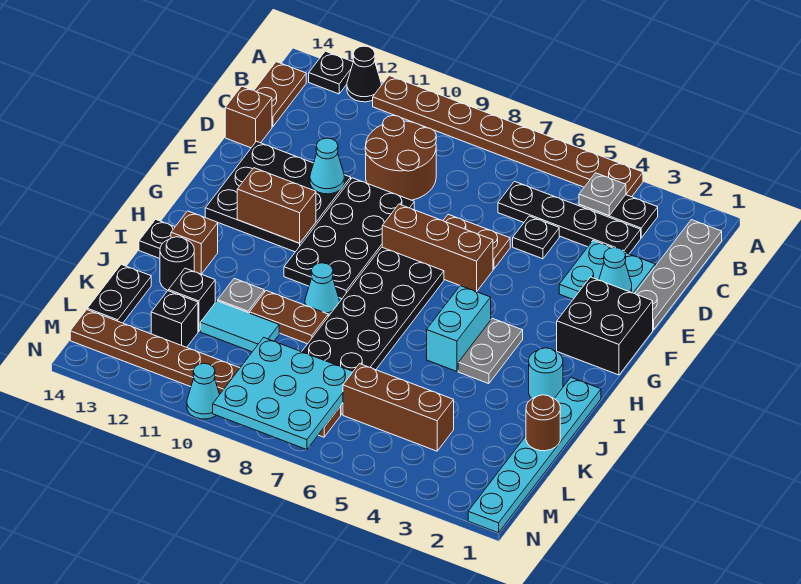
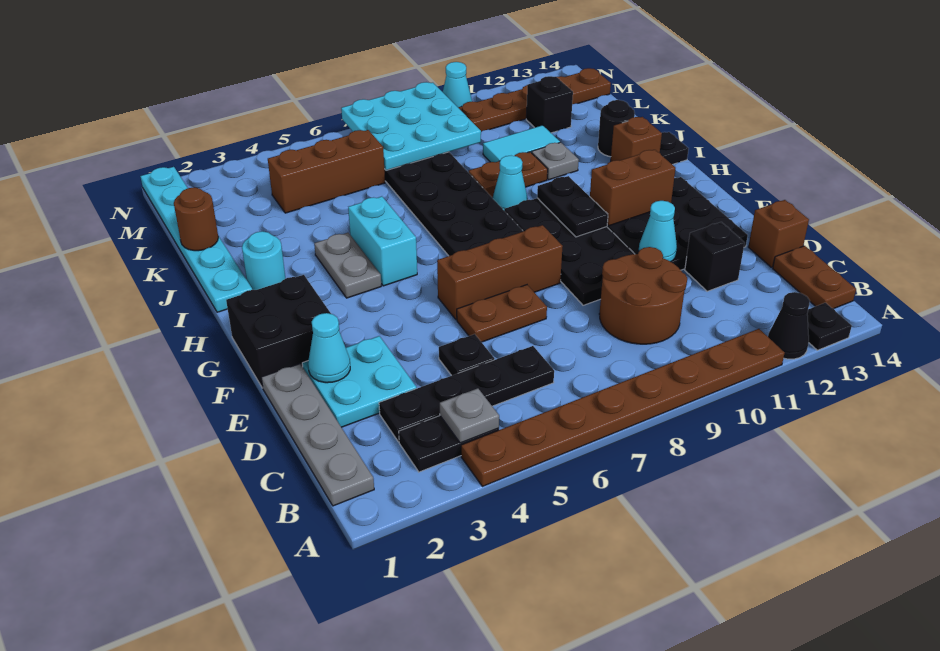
black 1x1 brick [169,268,215,331] -> black 1x1 brick moved to [685,222,745,291]
black 1x2 plate [87,265,151,323] -> black 1x2 plate moved to [537,176,608,237]

